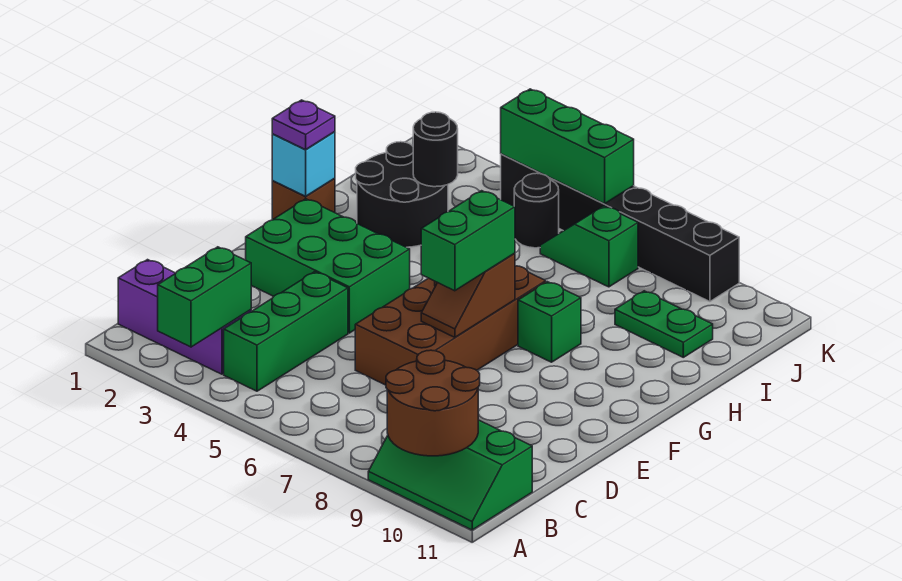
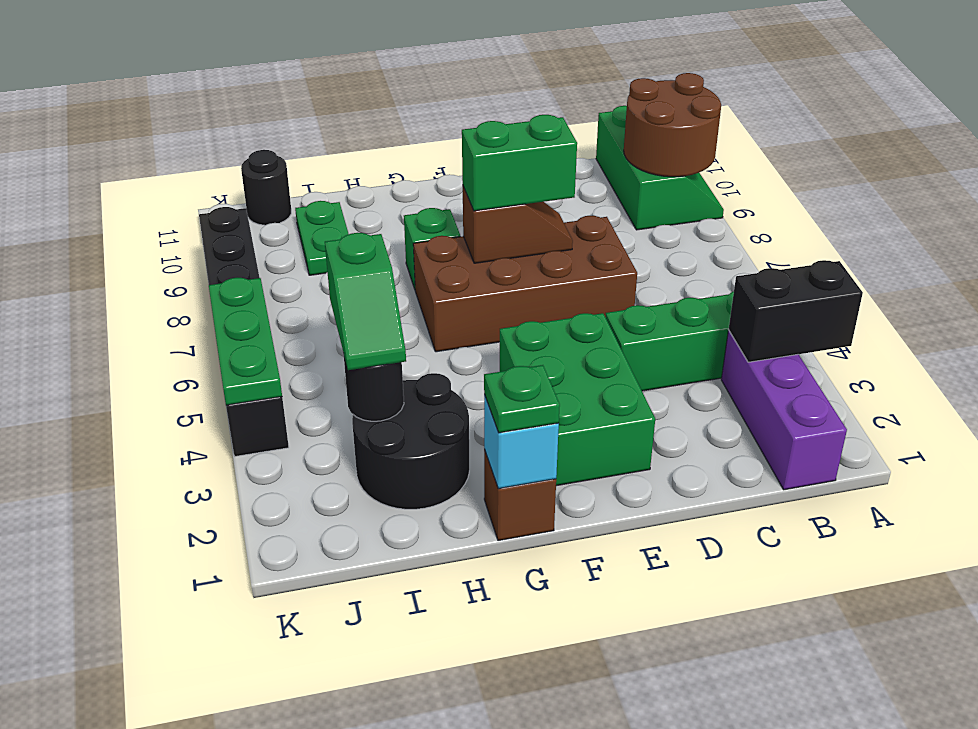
green 1x2 brick [158,247,251,347] -> black 1x2 brick [729,260,863,362]
purple 1x1 plate [272,100,335,150] -> green 1x1 plate [484,365,560,433]
black 1x1 round brick [514,173,559,248] -> black 1x1 round brick moved to [241,150,291,225]
green 1x2 slope [540,206,638,287] -> green 1x2 slope moved to [325,233,406,370]
green 1x3 brick [501,89,634,204] -> green 1x3 plate [209,278,282,405]

